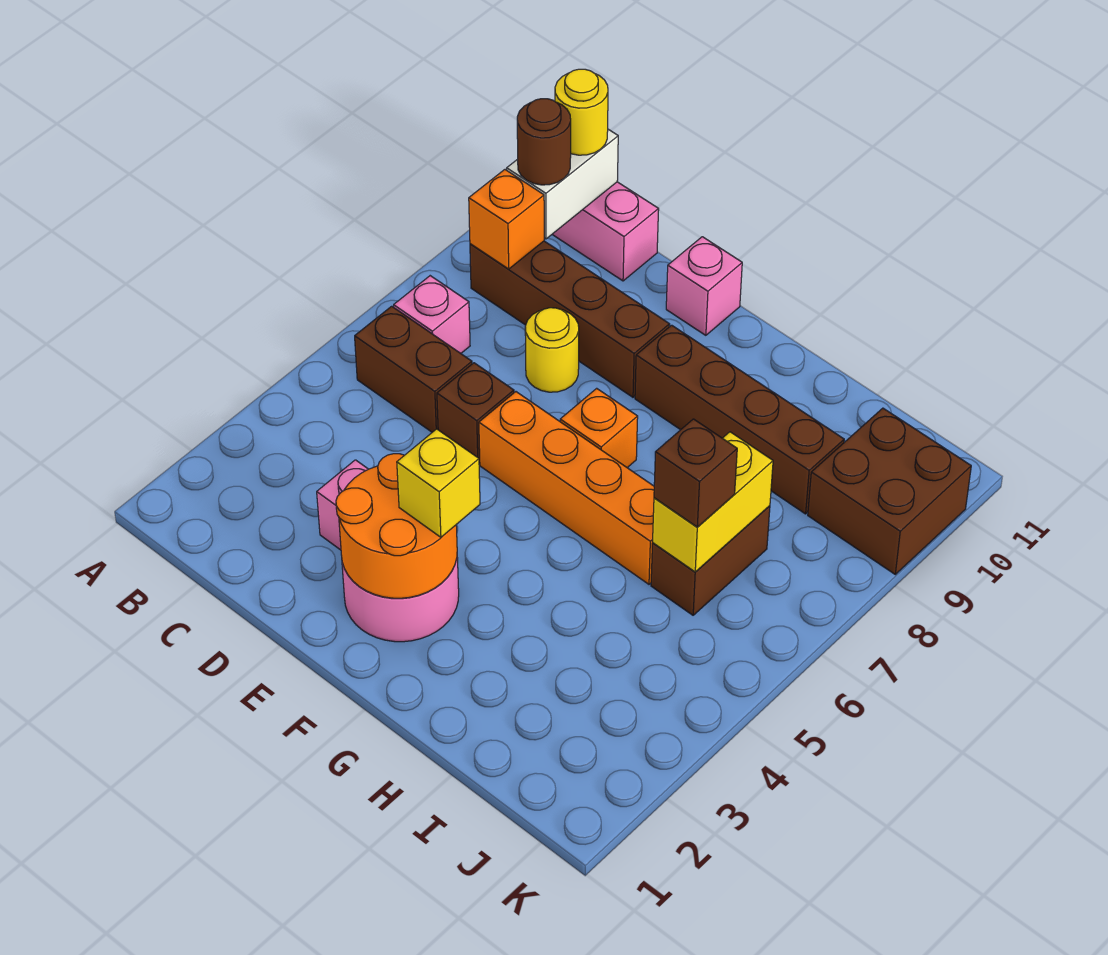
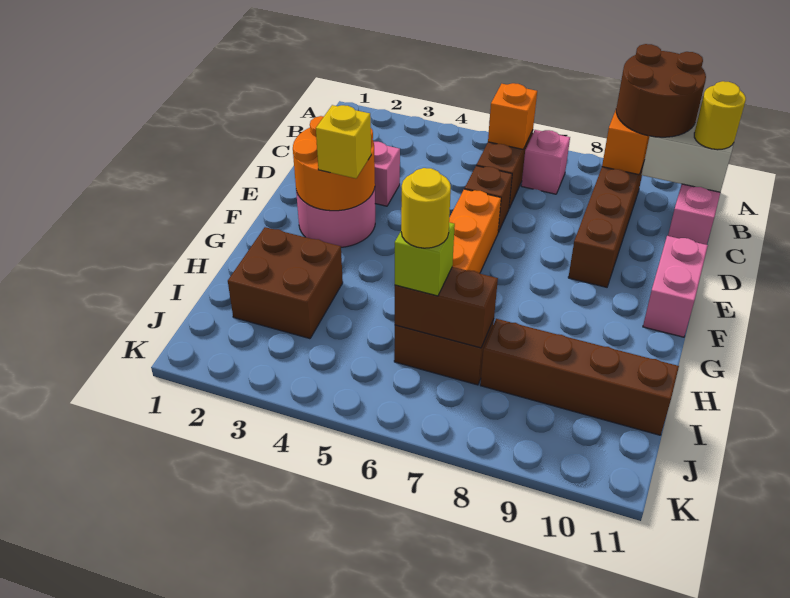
brown 1x1 round brick [517,99,571,185] -> brown 2x2 round brick [616,44,706,137]
yellow 1x1 round brick [525,308,579,392] -> yellow 1x1 round brick moved to [401,168,451,248]
pink 1x1 brick [666,237,742,335] -> pink 1x2 brick [643,236,708,337]
orange 1x1 brick [560,388,638,468] -> orange 1x1 brick moved to [488,83,537,149]
brown 1x4 brick [635,325,844,514] -> brown 1x4 brick turned to [480,319,679,435]
yellow 1x2 brick [653,432,773,572] -> brown 1x2 brick [395,267,498,348]
brown 1x1 brick [654,419,737,527] -> lime 1x1 brick [395,222,455,296]
brown 2x2 brick [808,408,971,574] -> brown 2x2 brick moved to [228,227,343,339]

